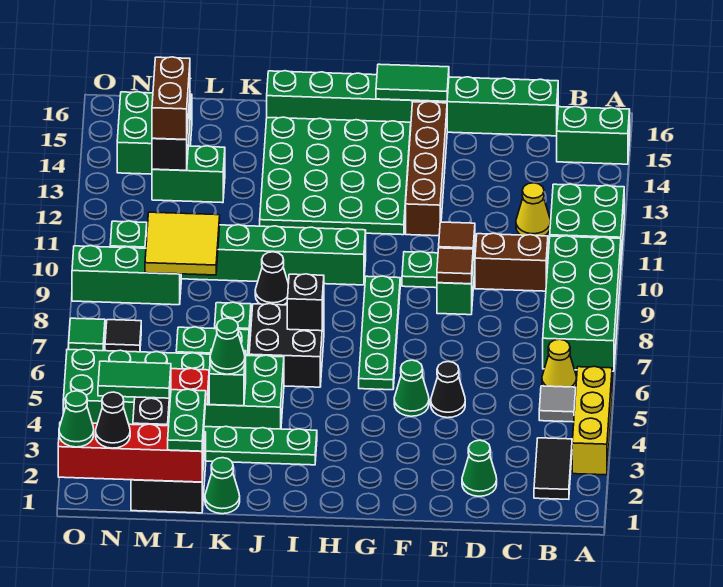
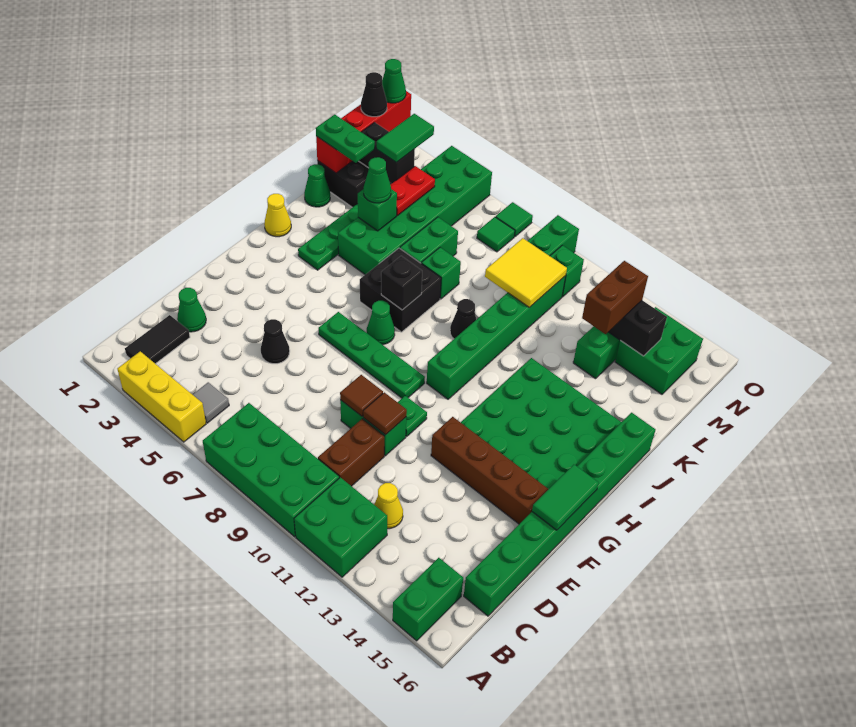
black 1x2 tile [534,438,572,499] -> black 1x2 tile turned to [125,315,190,364]
yellow 1x1 cone [542,339,577,387] -> yellow 1x1 cone moved to [264,194,291,237]
green 1x1 cone [394,360,429,416] -> green 1x1 cone moved to [367,301,395,345]
brown 1x2 brick [152,57,190,140] -> brown 1x2 brick turned to [582,261,648,334]
black 1x1 tile [105,320,141,352] -> green 1x1 tile [477,217,515,252]

